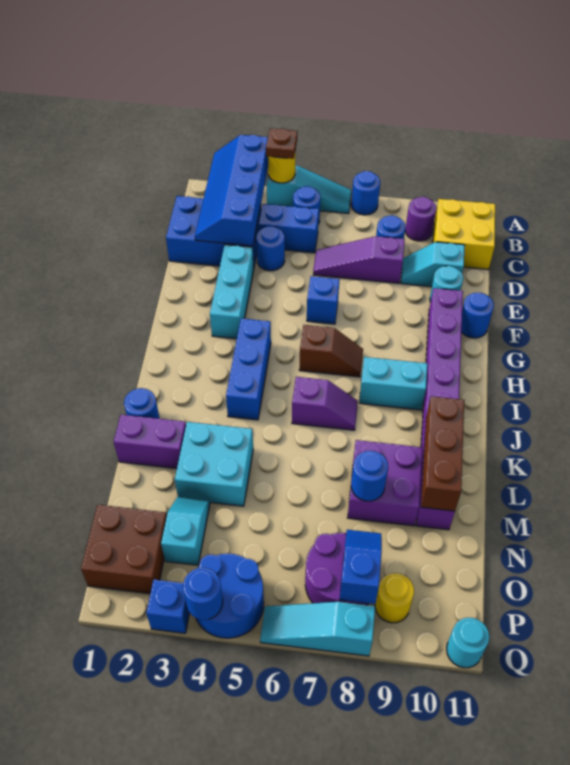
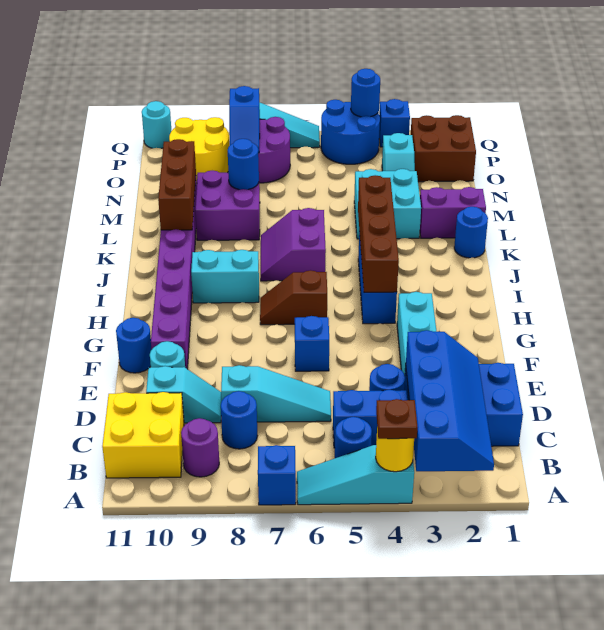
blue 1x1 round brick [351,171,380,215] -> blue 1x1 brick [258,445,296,505]
purple 1x3 slope [313,236,405,283] -> cyan 1x3 slope [221,365,331,422]
none -> brown 1x4 brick [358,175,399,292]
purple 1x2 slope [292,377,358,430] -> purple 2x2 slope [261,208,326,281]
yellow 1x1 round brick [375,573,414,623] -> yellow 2x2 round brick [169,117,229,181]

